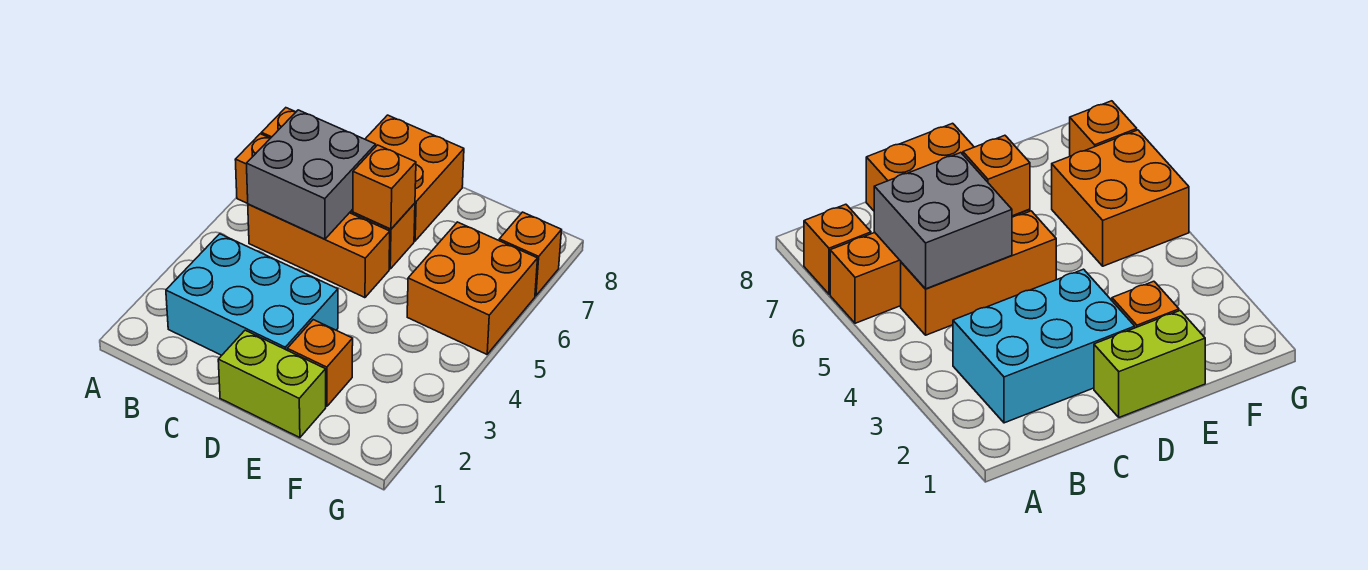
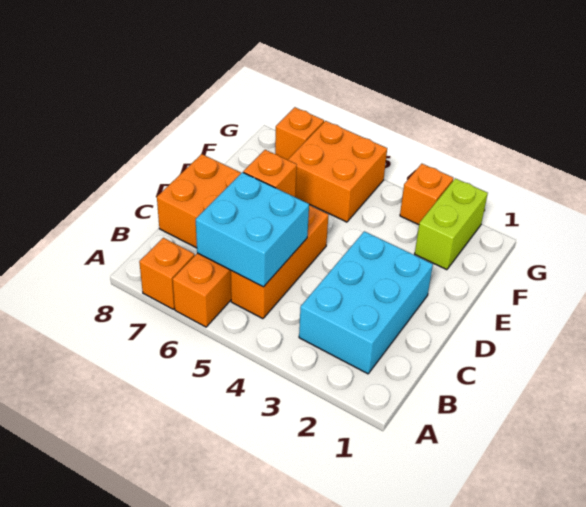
grey 2x2 brick [247,110,376,239] -> cyan 2x2 brick [196,172,309,287]
lime 1x2 brick [218,330,326,438] -> lime 1x2 brick moved to [415,178,488,270]
orange 1x1 brick [287,320,353,406] -> orange 1x1 brick moved to [400,164,453,225]

